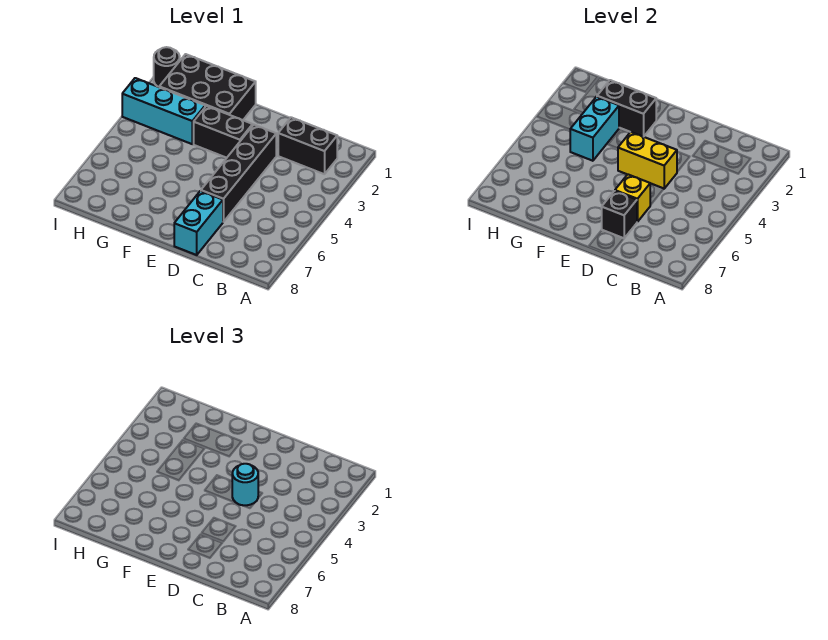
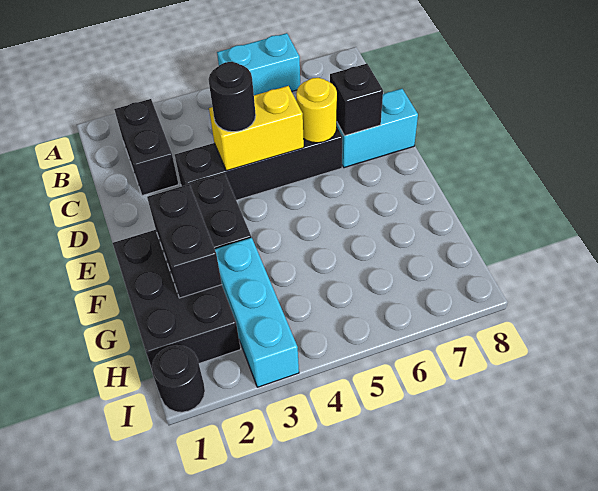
yellow 1x2 brick [618,132,677,189] -> yellow 1x2 brick turned to [209,86,304,171]
cyan 1x1 round brick [232,464,258,505] -> black 1x1 round brick [208,62,256,132]
yellow 1x1 brick [615,174,650,222] -> yellow 1x1 round brick [296,78,337,143]
cyan 1x2 brick [570,97,619,161] -> cyan 1x2 brick moved to [217,33,300,95]

